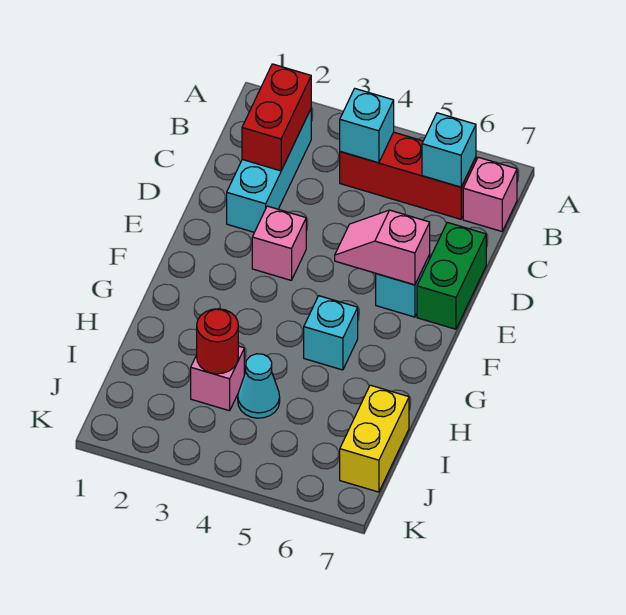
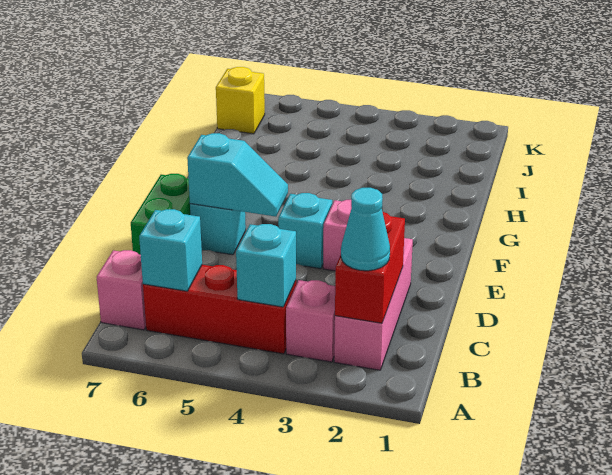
cyan 1x3 brick [227,109,311,232] -> pink 1x3 brick [334,238,413,370]
pink 1x2 slope [335,210,430,285] -> cyan 1x2 slope [187,133,288,217]
cyan 1x1 brick [304,296,358,370] -> cyan 1x1 brick moved to [278,193,332,269]
pink 1x1 brick [191,346,244,411] -> pink 1x1 brick moved to [286,280,335,362]
red 1x1 round brick [197,309,238,374] -> none
cyan 1x1 cone [238,354,280,418] -> cyan 1x1 cone moved to [341,188,390,271]
yellow 1x2 brick [340,385,409,492] -> yellow 1x1 brick [216,67,265,134]

